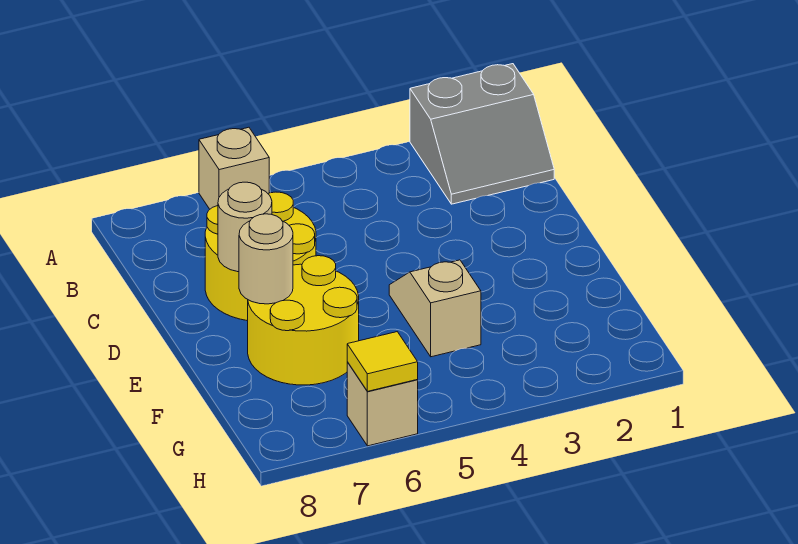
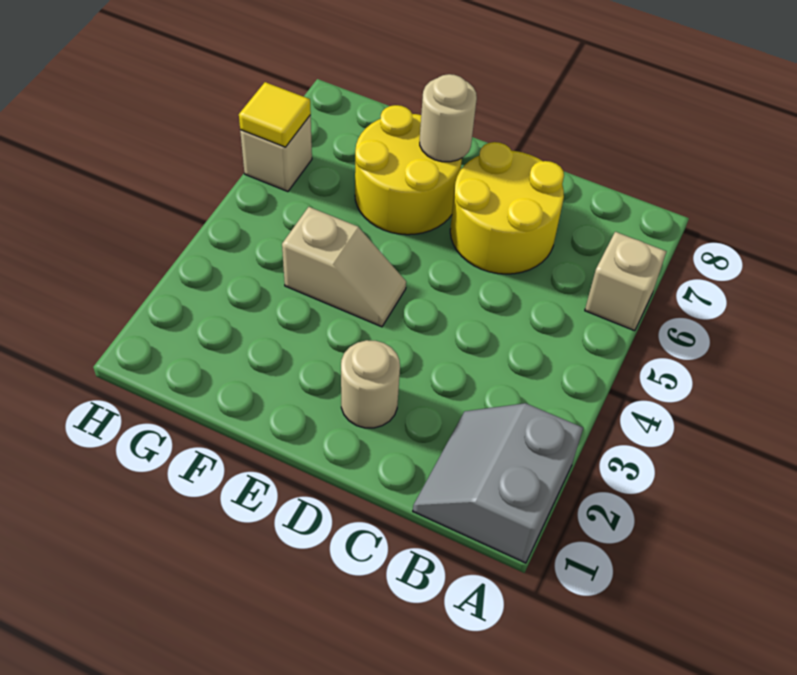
tan 1x1 round brick [218,182,272,272] -> tan 1x1 round brick moved to [341,340,400,428]

